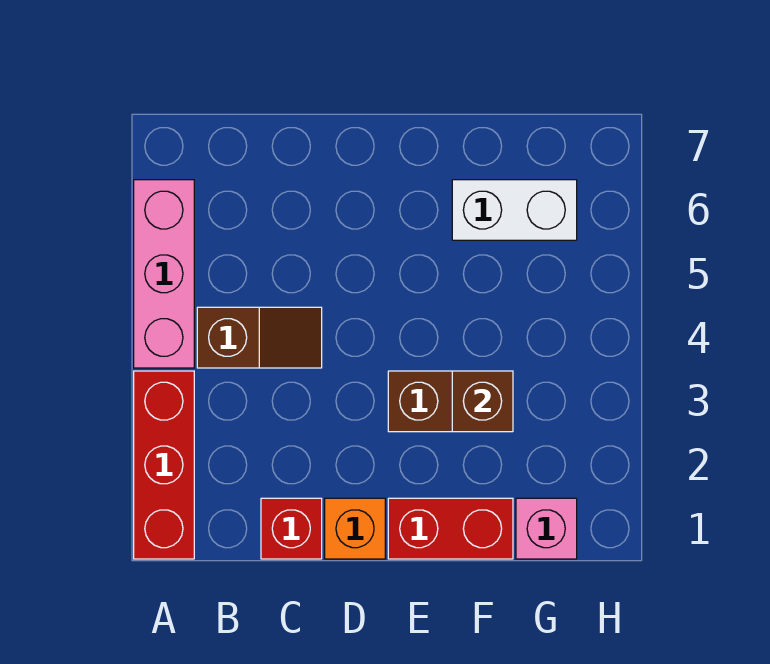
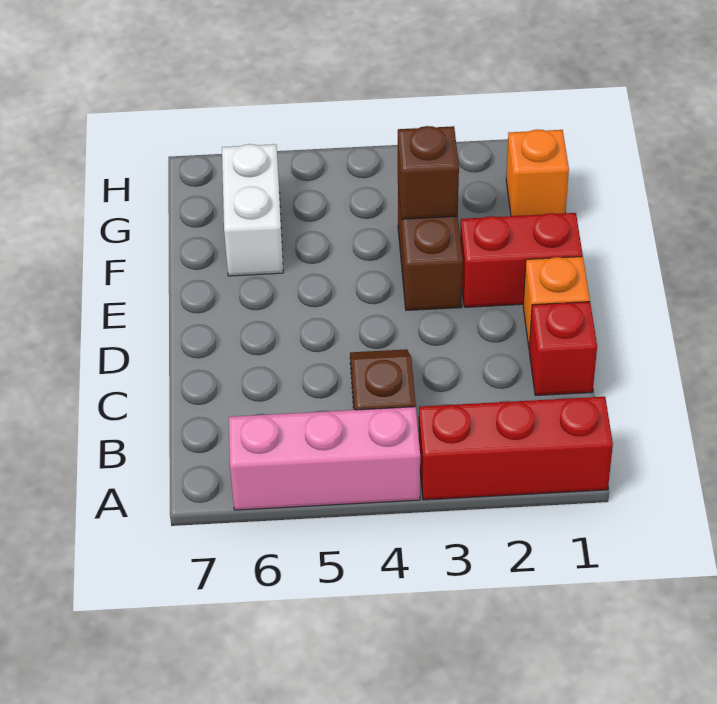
red 1x2 brick [388,498,513,559] -> red 1x2 brick turned to [460,213,583,307]
pink 1x1 brick [516,498,577,559] -> orange 1x1 brick [506,129,569,216]

